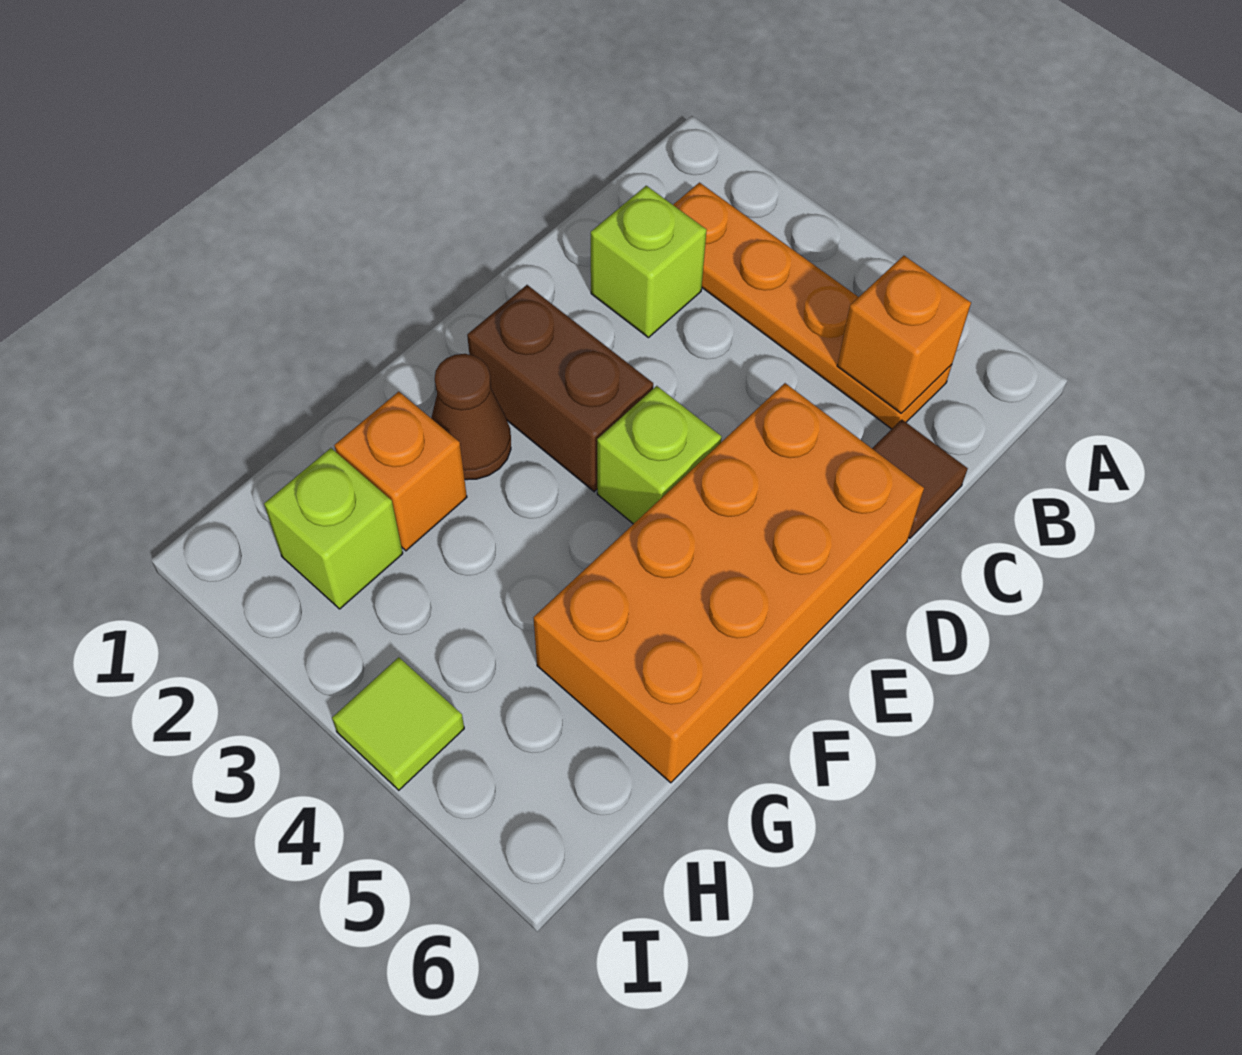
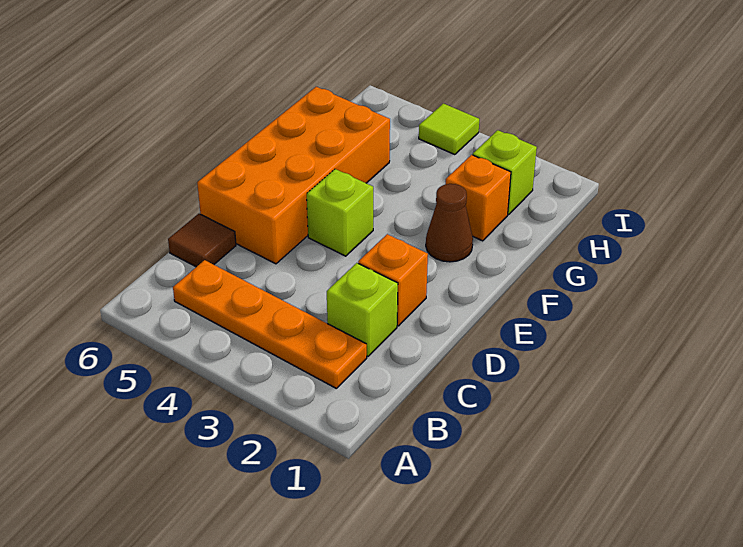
orange 1x1 brick [837,256,971,413] -> orange 1x1 brick moved to [358,234,428,326]
brown 1x2 brick [467,285,653,492] -> none

